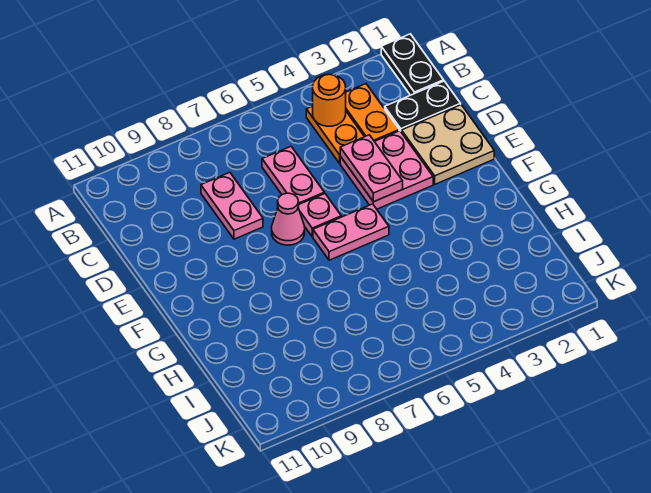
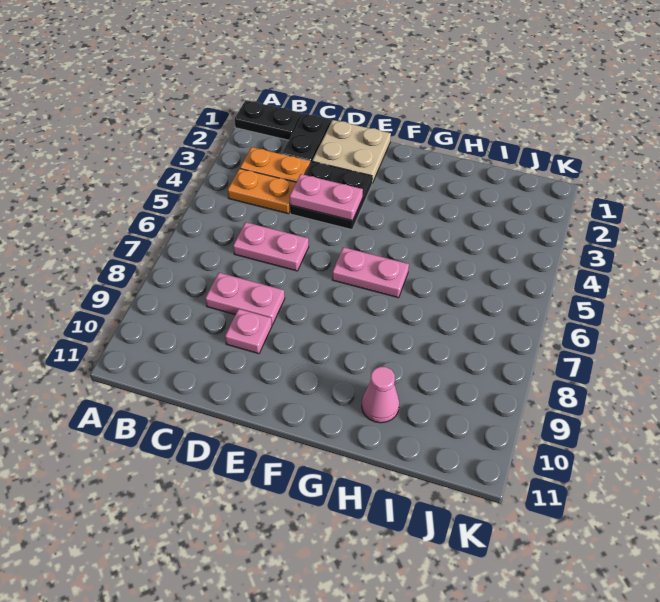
orange 1x1 round brick [313,74,346,126] -> none
pink 2x2 plate [340,131,433,209] -> black 2x2 plate [290,162,372,230]
pink 1x1 plate [298,194,341,237] -> pink 1x1 plate moved to [225,309,272,354]
pink 1x1 cone [272,193,305,245] -> pink 1x1 cone moved to [362,367,399,423]
pink 1x2 plate [313,204,389,260] -> pink 1x2 plate turned to [332,247,409,298]

